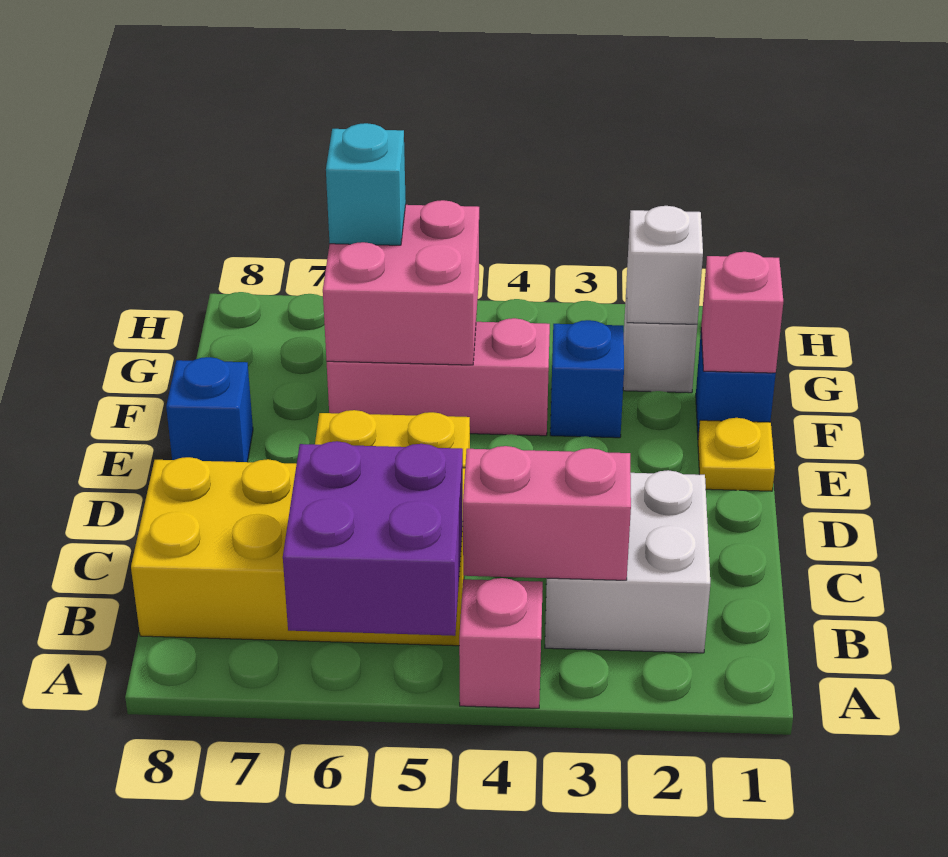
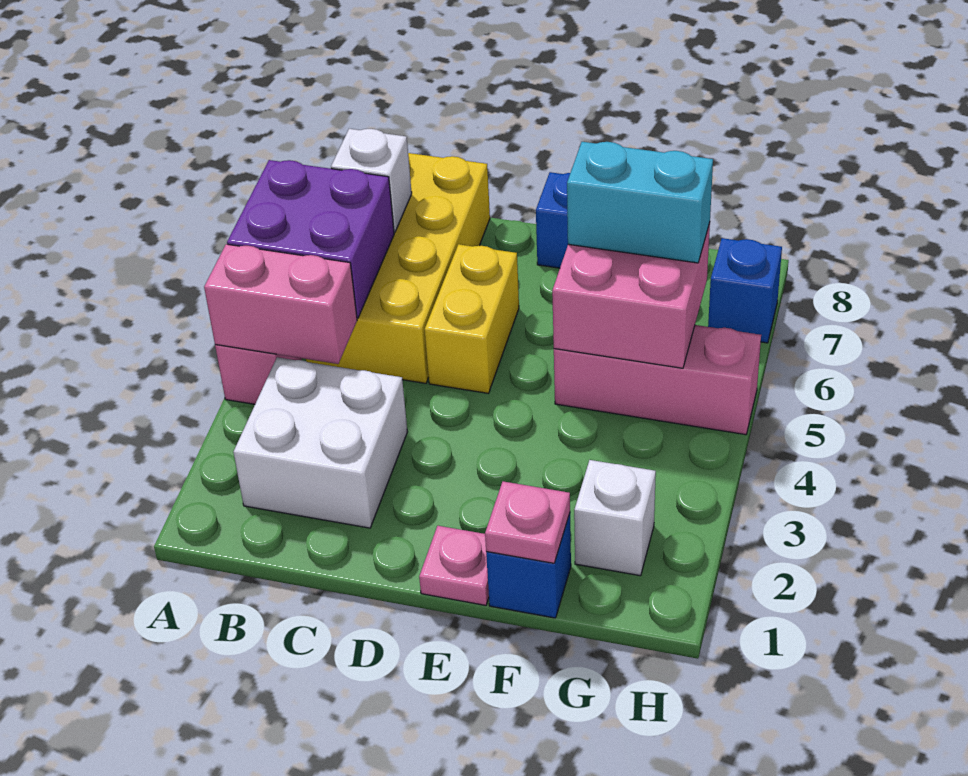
pink 1x2 brick [463,446,631,580] -> pink 1x2 brick turned to [204,244,357,364]
yellow 1x1 plate [698,418,775,491] -> pink 1x1 plate [419,526,489,605]
pink 1x1 brick [701,252,783,373] -> pink 1x1 plate [485,481,570,563]
blue 1x1 brick [550,320,624,438] -> blue 1x1 brick moved to [708,238,782,343]
pink 1x3 brick [327,318,550,436] -> pink 1x3 brick turned to [554,325,761,435]
white 1x1 brick [627,206,703,324] -> white 1x1 brick moved to [331,129,412,232]
cyan 1x1 brick [326,123,406,245] -> cyan 1x2 brick [567,142,713,263]

